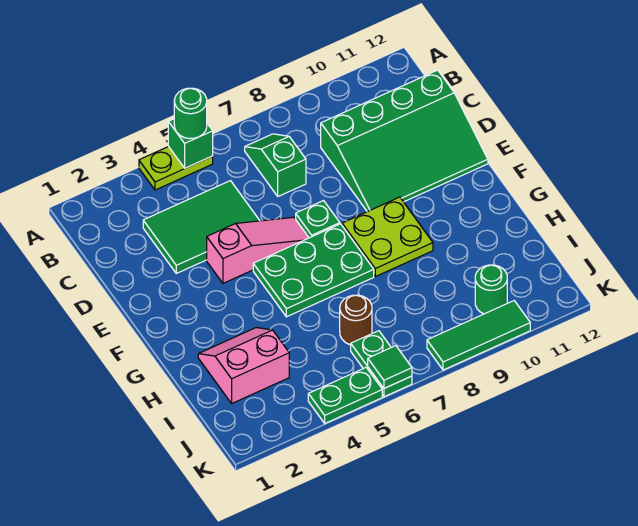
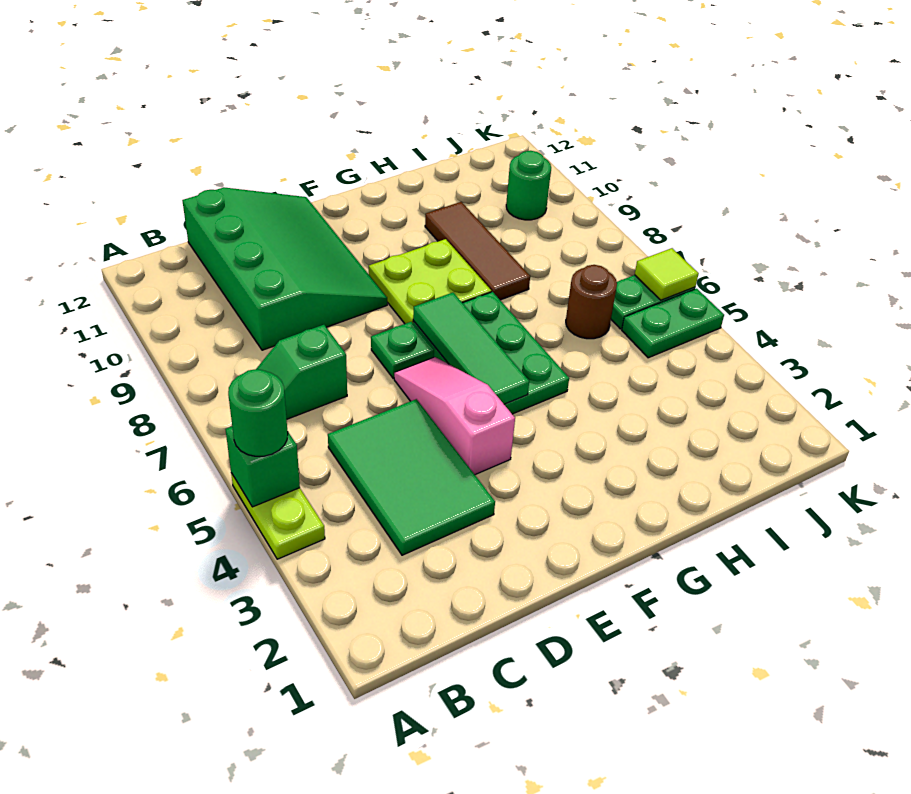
pink 2x2 slope [198,328,289,403] -> none
none -> brown 1x3 tile [425,202,530,300]
green 1x2 plate [308,368,382,423] -> green 1x2 plate turned to [622,289,724,358]
green 1x1 tile [368,346,412,388] -> lime 1x1 tile [635,248,699,300]
green 1x3 tile [427,301,530,370] -> green 1x3 tile moved to [413,293,529,404]

